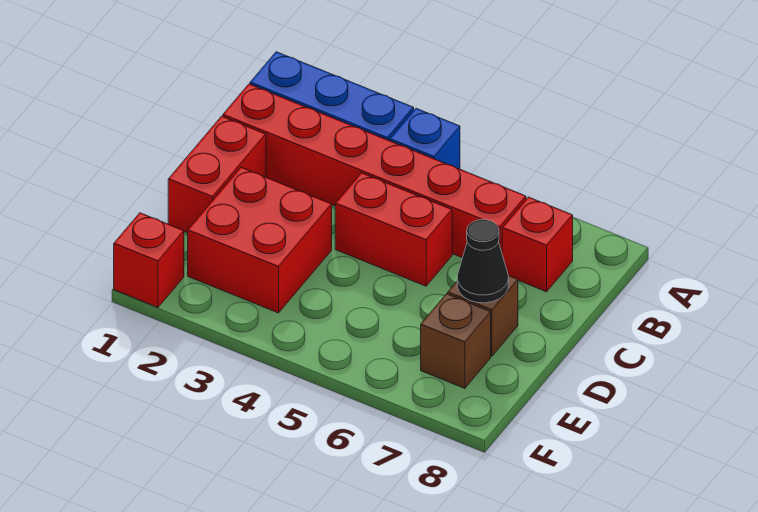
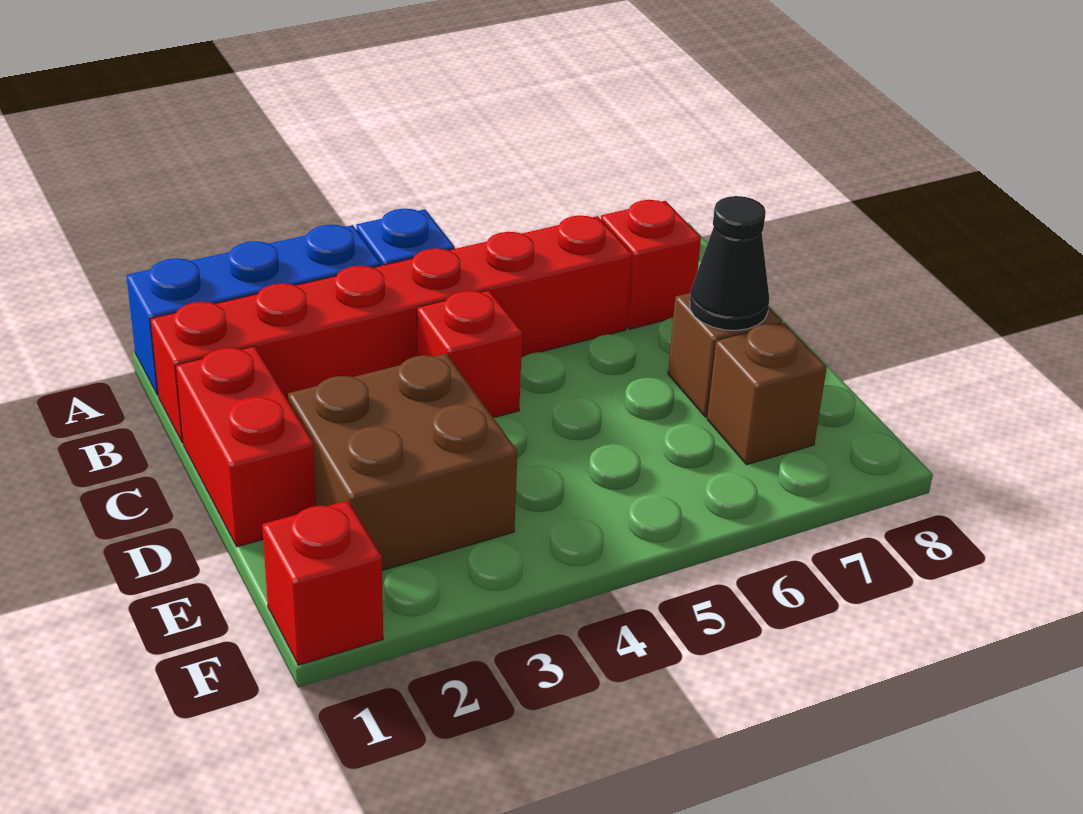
red 1x2 brick [335,173,452,286] -> red 1x1 brick [417,290,522,418]
red 2x2 brick [188,167,332,313] -> brown 2x2 brick [288,354,517,571]

